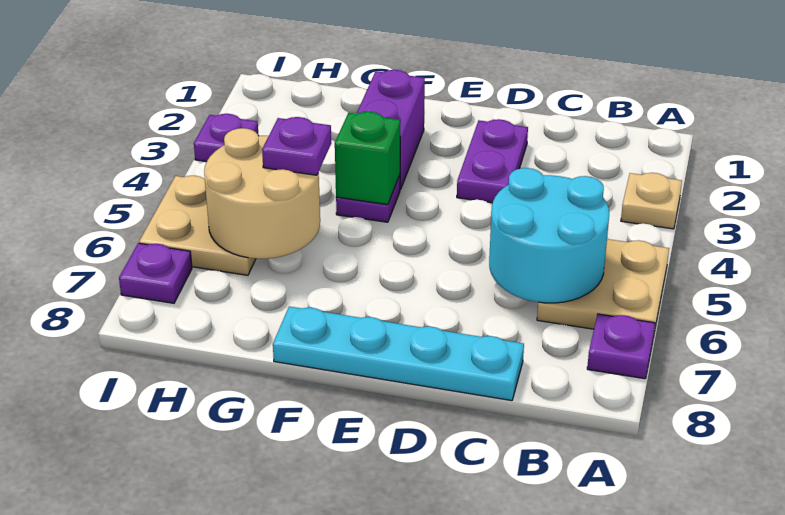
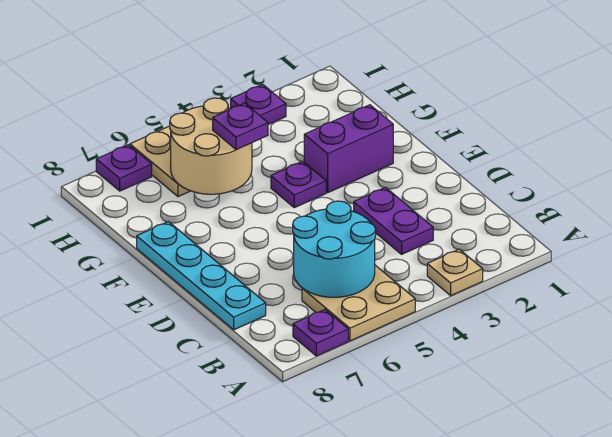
purple 1x2 plate [457,119,528,203] -> purple 1x2 plate turned to [354,187,433,254]
green 1x1 brick [335,112,400,205] -> none

